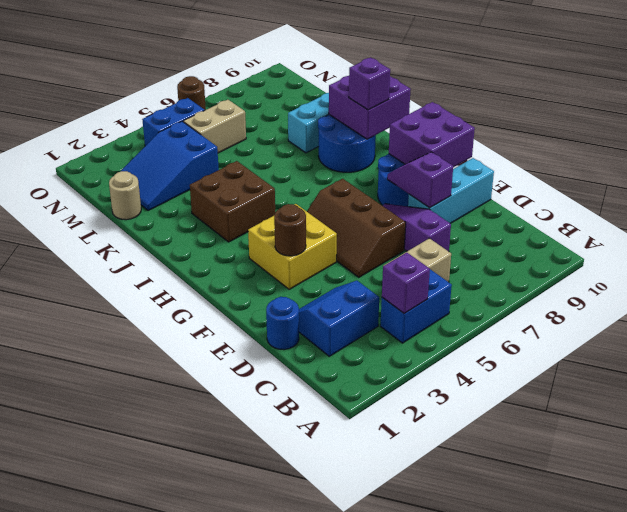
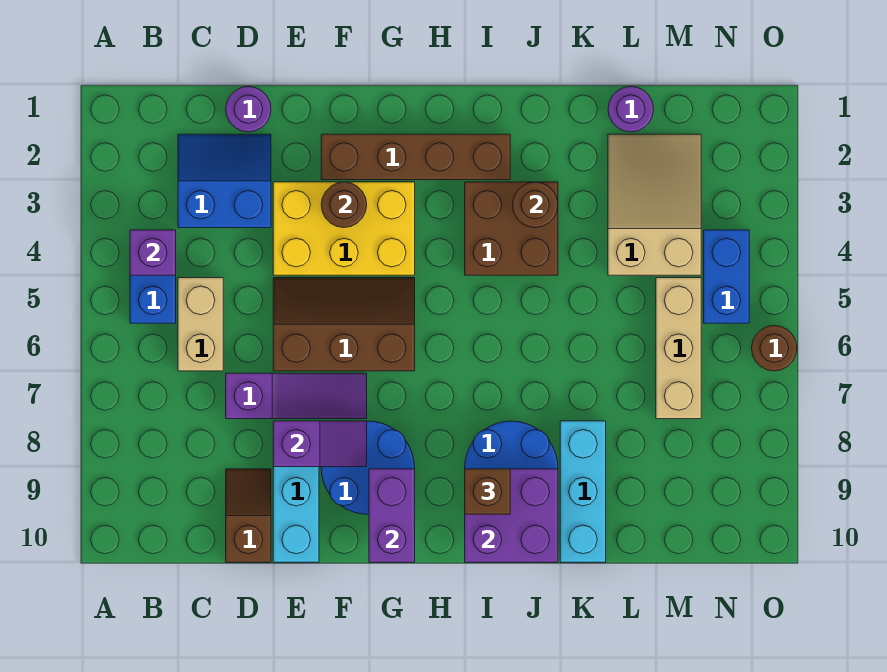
blue 2x2 slope [299,281,379,356] -> blue 2x2 slope turned to [178,134,271,228]
blue 1x1 round brick [266,297,299,350] -> purple 1x1 round brick [226,87,271,132]
none -> brown 1x2 slope [226,469,271,562]
none -> brown 1x4 brick [321,134,510,180]
yellow 2x2 brick [248,204,337,289] -> yellow 2x3 brick [273,182,415,275]
purple 2x2 brick [389,102,475,167] -> purple 1x2 brick [369,469,415,562]
purple 1x1 brick [349,57,390,110] -> brown 1x1 brick [465,469,510,514]
none -> brown 1x1 round brick [513,182,558,228]
tan 1x1 round brick [109,171,141,220] -> purple 1x1 round brick [608,87,654,132]
blue 2x3 slope [120,121,219,210] -> tan 2x3 slope [608,134,701,275]
tan 1x2 brick [183,100,246,153] -> tan 1x3 brick [656,278,701,419]

